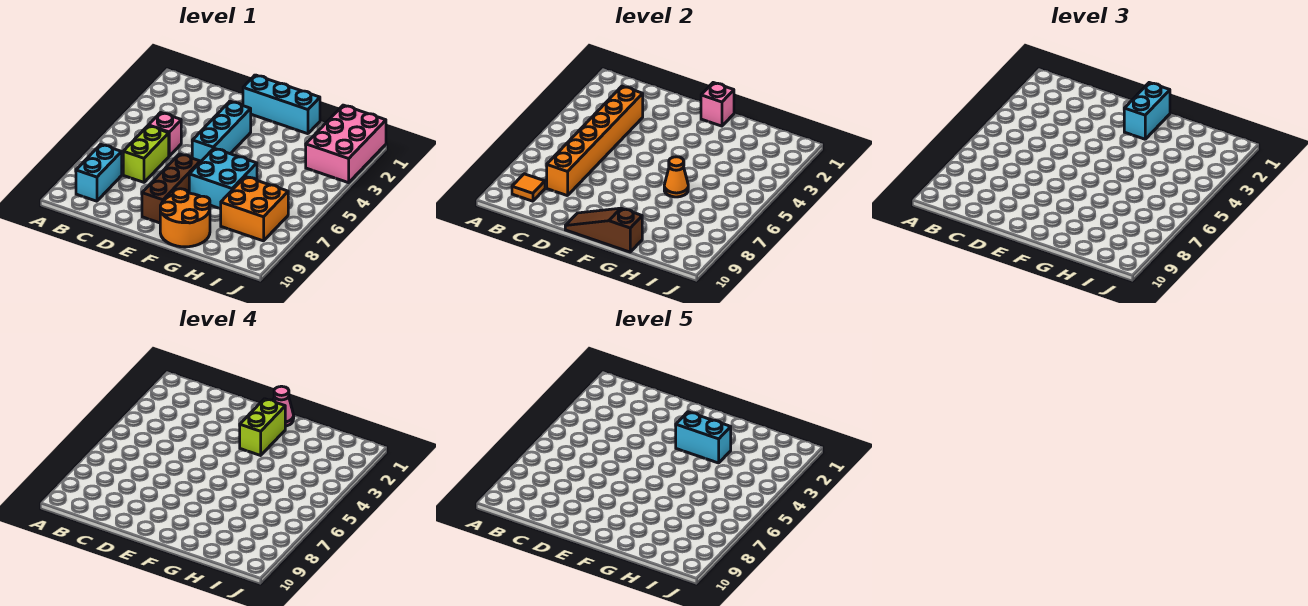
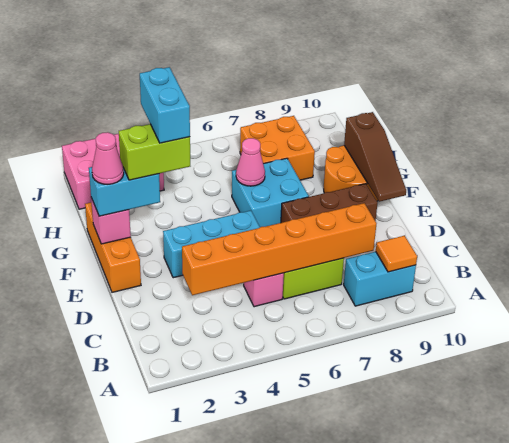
cyan 1x3 brick [243,75,320,134] -> orange 1x3 brick [85,202,141,292]
orange 1x1 cone [664,157,688,197] -> pink 1x1 cone [236,138,265,186]

